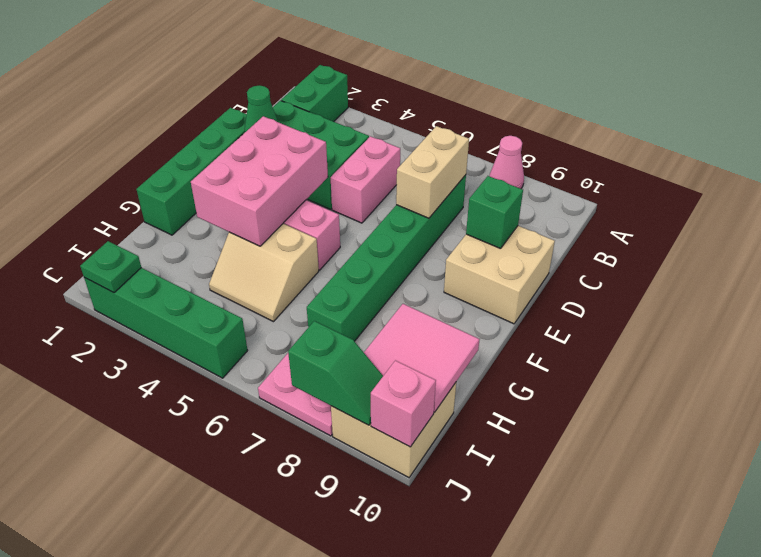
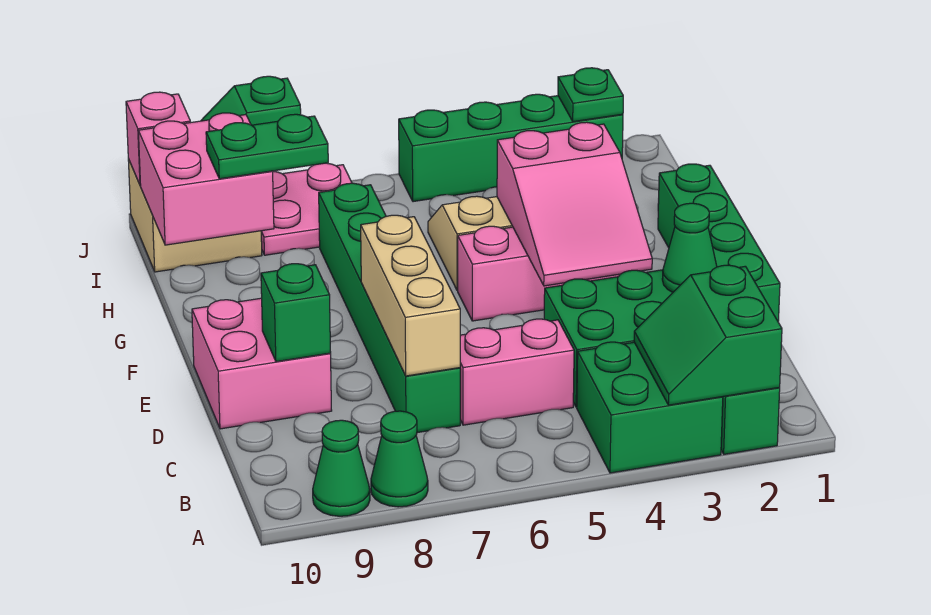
none -> green 2x2 slope [634,265,782,405]
none -> green 2x2 brick [577,342,723,473]
pink 1x1 cone [490,136,524,189] -> green 1x1 cone [371,411,428,507]
none -> green 1x1 cone [313,420,370,516]
pink 1x2 brick [331,136,400,223] -> pink 1x2 brick turned to [460,319,574,425]
tan 1x2 brick [396,126,469,218] -> tan 1x3 brick [361,215,460,376]
tan 2x2 brick [444,226,555,324] -> pink 2x2 brick [192,298,332,429]
pink 2x3 brick [191,116,328,246] -> pink 2x3 slope [497,122,652,286]
none -> green 1x2 plate [206,114,328,179]
pink 2x2 tile [364,304,479,412] -> pink 2x2 brick [138,113,274,245]

